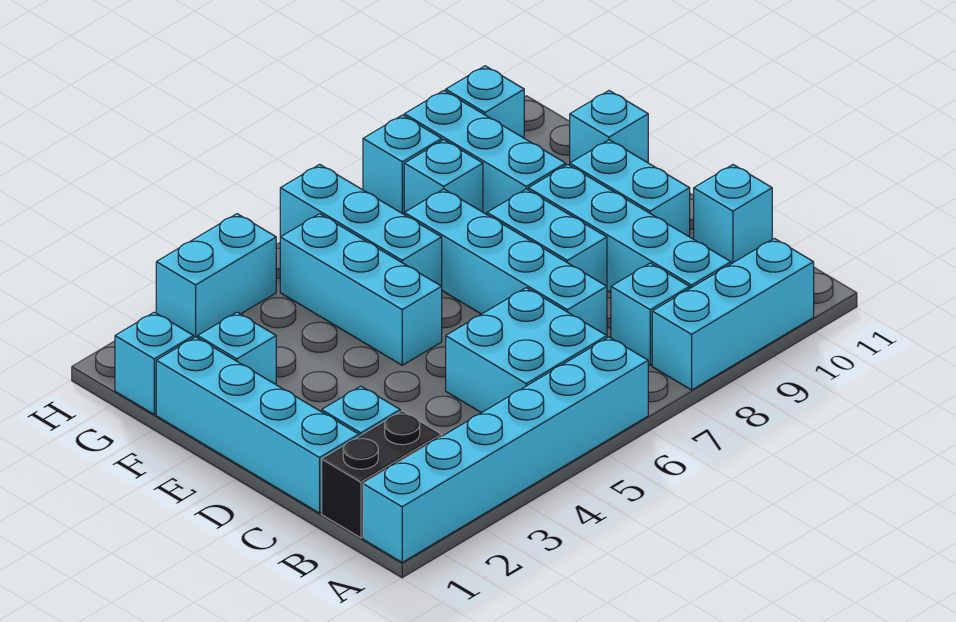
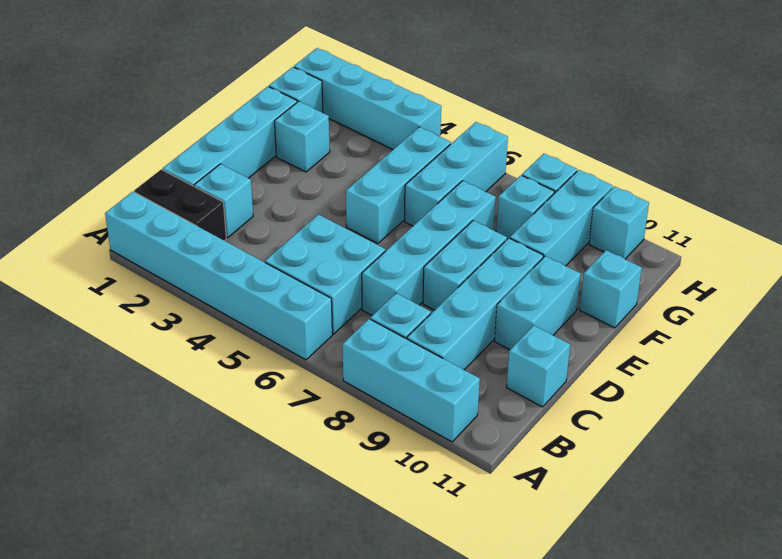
cyan 1x2 brick [156,214,276,338] -> cyan 1x4 brick [294,48,441,149]

